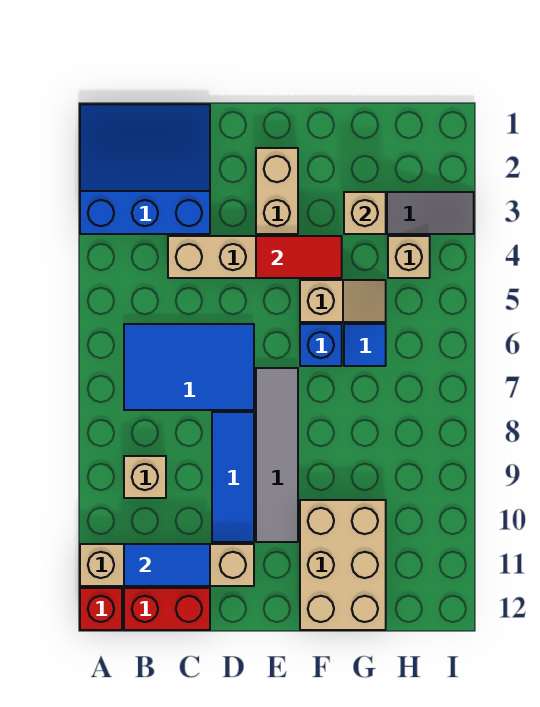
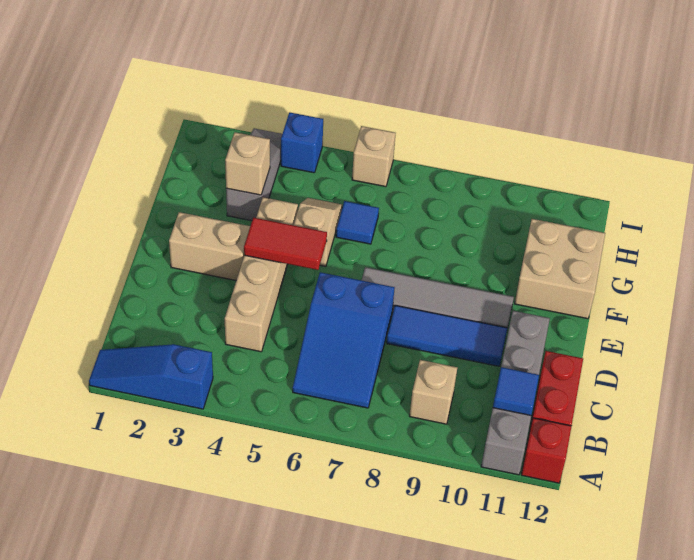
blue 3x3 slope [80,104,210,234] -> blue 1x3 slope [89,344,213,409]
tan 1x4 brick [80,544,254,586] -> grey 1x4 brick [481,311,550,475]
blue 2x3 tile [124,324,254,410] -> blue 2x3 slope [293,272,395,408]
blue 1x2 tile [124,544,210,586] -> blue 1x1 tile [493,367,539,415]
red 1x2 tile [256,236,342,278] -> red 1x2 tile turned to [244,218,327,270]
blue 1x1 brick [300,324,342,366] -> blue 1x1 brick moved to [281,112,323,173]
tan 2x3 brick [300,500,386,630] -> tan 2x2 brick [515,219,605,319]
tan 1x1 brick [388,236,430,278] -> tan 1x1 brick moved to [352,126,396,187]

